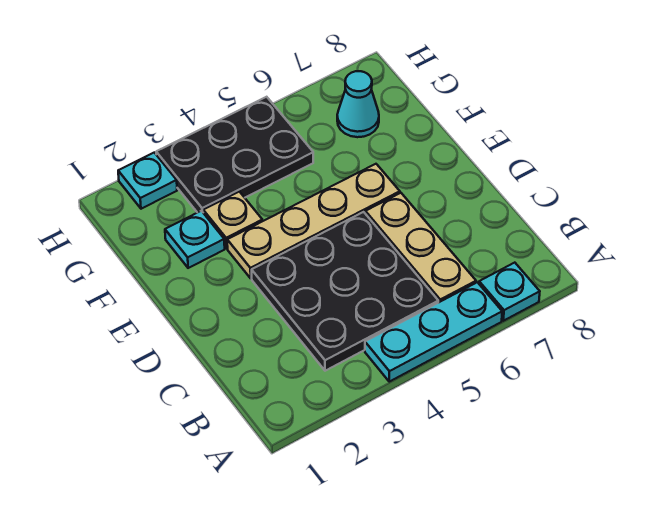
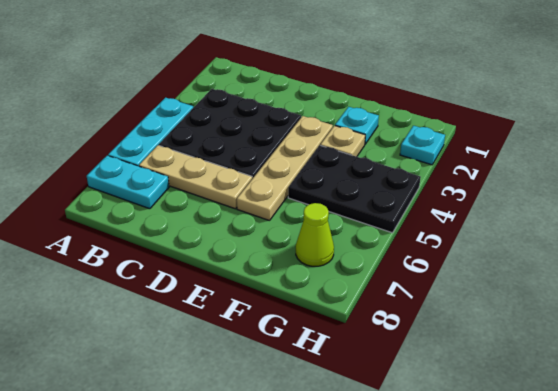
cyan 1x1 plate [479,263,540,321] -> cyan 1x2 plate [87,156,169,209]
black 2x3 plate [156,97,313,213] -> black 2x3 plate turned to [288,145,421,233]
cyan 1x1 cone [337,71,379,137] -> lime 1x1 cone [296,203,334,266]

